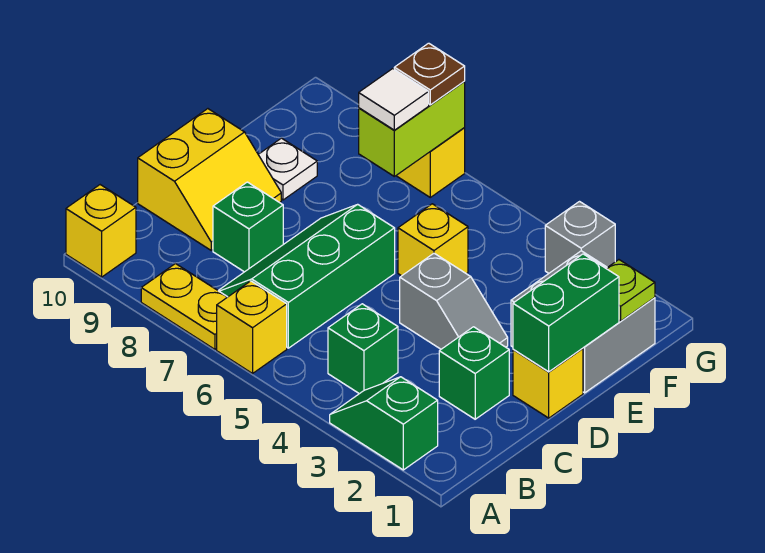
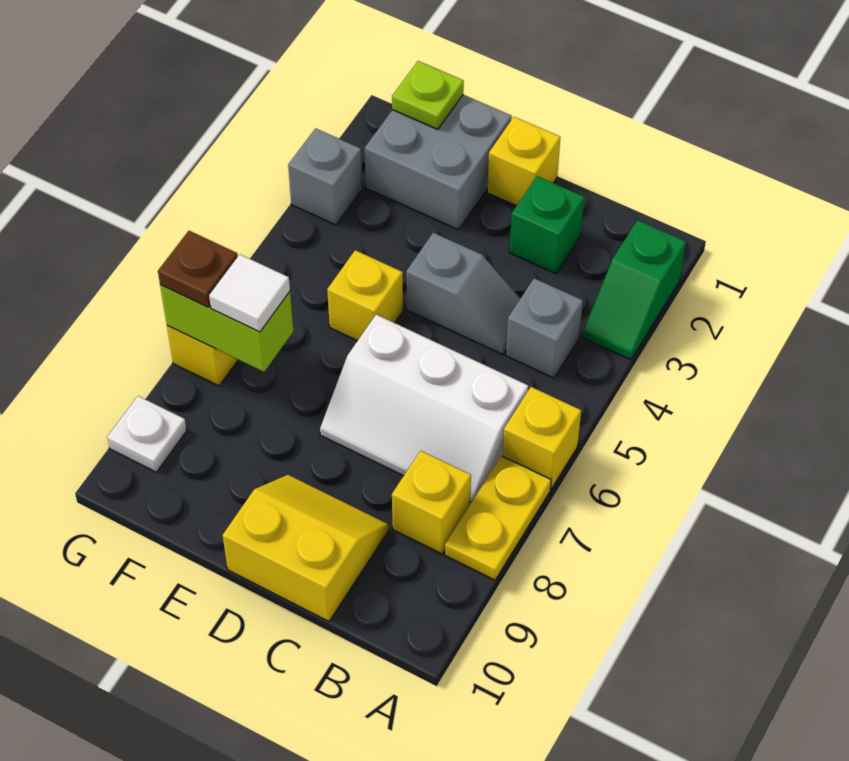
yellow 1x1 brick [66,185,136,277] -> yellow 1x1 brick moved to [392,451,471,554]
green 1x1 brick [328,304,398,394] -> grey 1x1 brick [506,278,583,378]
green 2x3 slope [218,204,395,348] -> white 2x3 slope [320,315,528,504]
green 1x1 brick [213,182,283,272] -> none
green 1x2 brick [513,254,619,372] -> none
grey 1x2 slope [400,253,508,349] -> grey 1x2 slope turned to [406,233,520,355]
white 1x1 plate [258,138,317,200] -> white 1x1 plate moved to [107,396,187,472]

